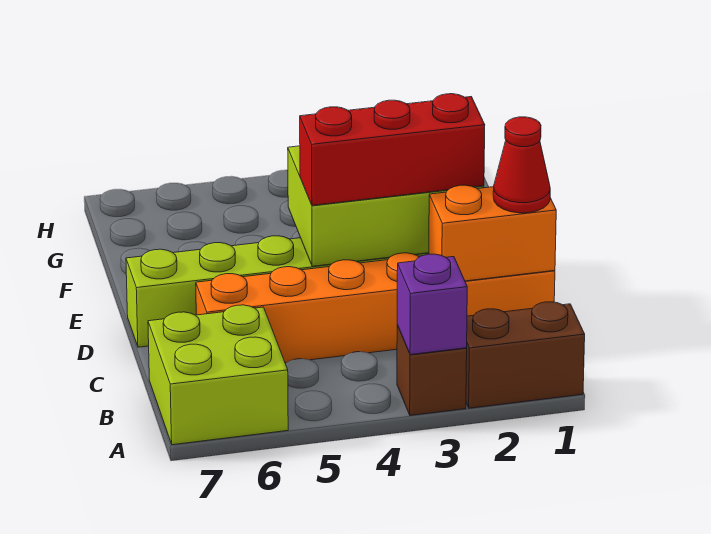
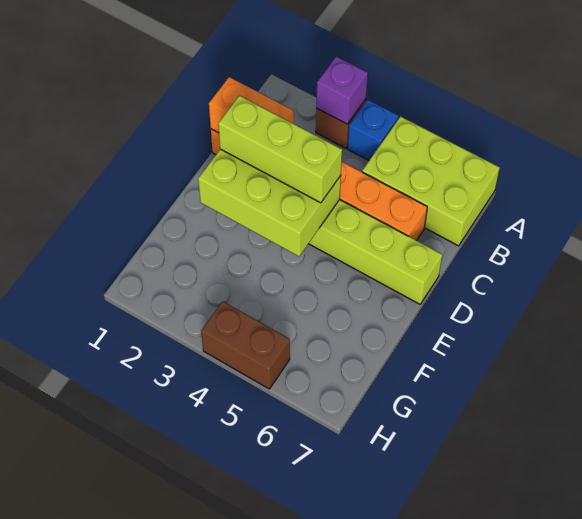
brown 1x2 brick [466,302,585,408] -> brown 1x2 brick moved to [201,301,290,389]
none -> blue 1x1 brick [348,100,399,160]
lime 2x2 brick [148,305,288,445] -> lime 2x3 brick [362,116,500,246]
red 1x1 cone [493,117,550,213] -> none
red 1x3 brick [300,94,485,205] -> lime 1x3 brick [218,96,342,203]

